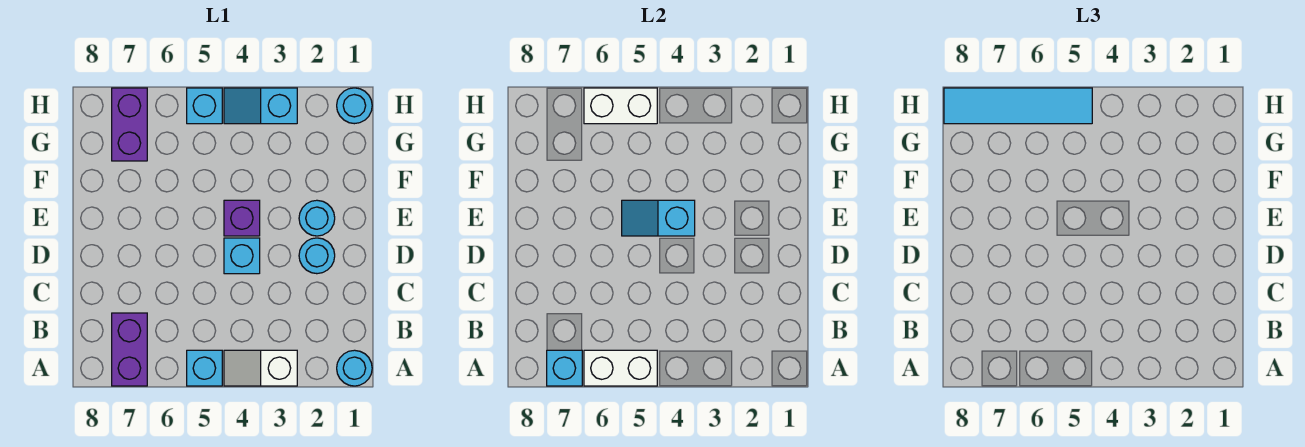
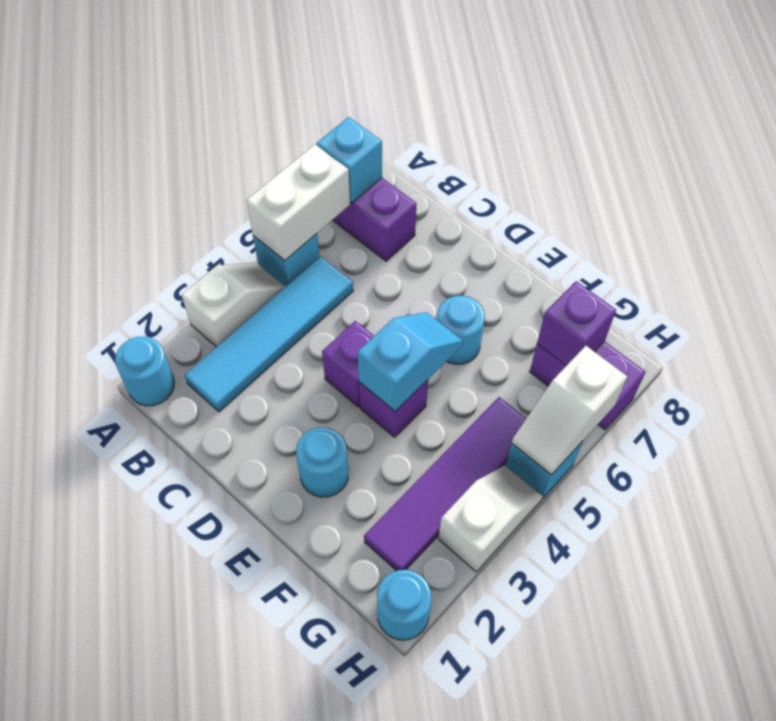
cyan 1x1 round brick [299,238,335,274] -> cyan 1x1 round brick moved to [437,296,485,364]
cyan 1x1 brick [224,238,260,274] -> purple 1x1 brick [322,321,374,407]
none -> purple 1x4 tile [364,397,526,571]
none -> purple 1x1 brick [537,281,616,366]
cyan 1x2 slope [224,88,297,124] -> white 1x2 slope [438,465,543,572]
white 1x2 brick [584,88,657,124] -> white 1x2 slope [512,346,627,475]
cyan 1x4 tile [944,88,1092,124] -> cyan 1x4 tile moved to [185,257,353,412]

